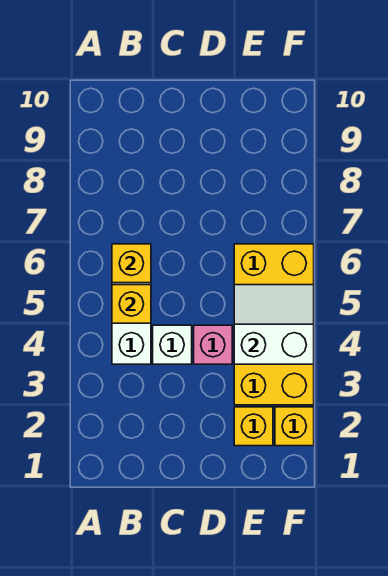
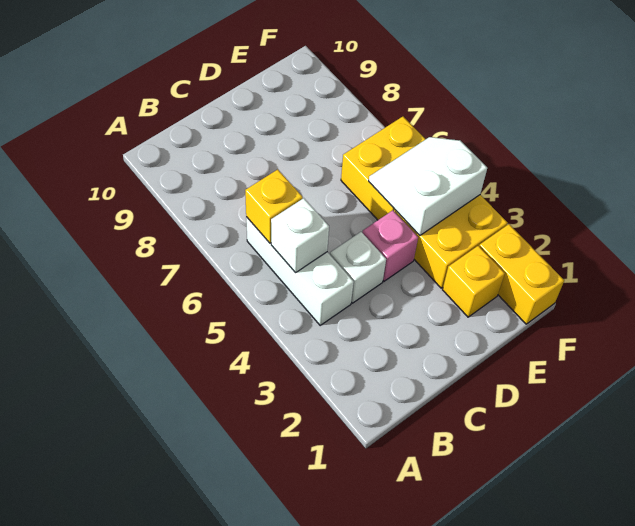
yellow 1x1 brick [112,285,151,323] -> white 1x1 brick [271,198,329,273]
yellow 1x1 brick [275,407,314,446] -> yellow 1x2 brick [479,224,564,324]

